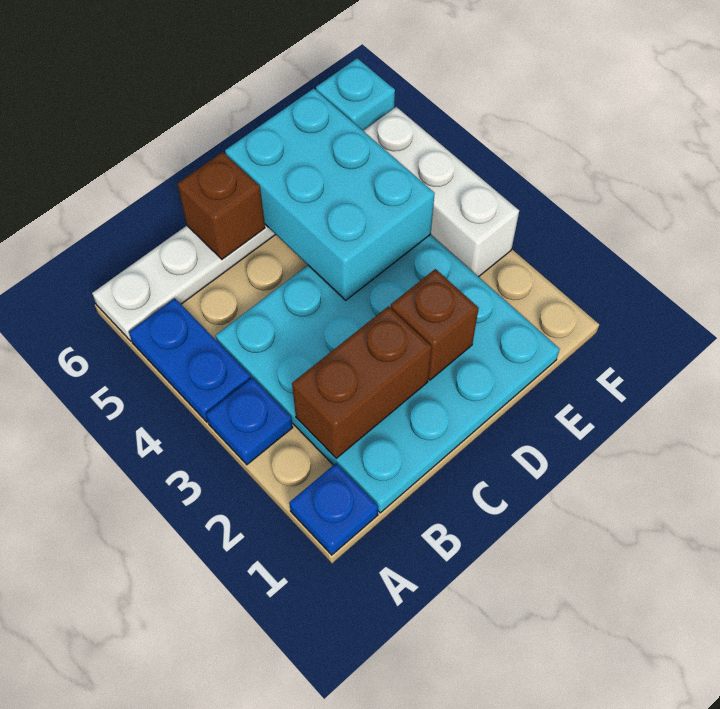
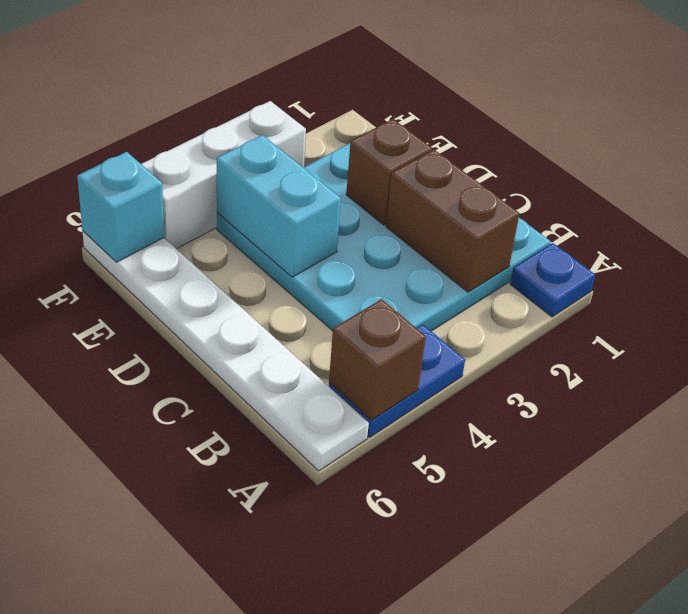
blue 1x1 plate [206,378,293,465] -> none
brown 1x1 brick [177,152,265,259] -> brown 1x1 brick moved to [329,299,426,420]
cyan 2x3 brick [225,89,435,300] -> cyan 1x2 brick [217,135,341,277]

